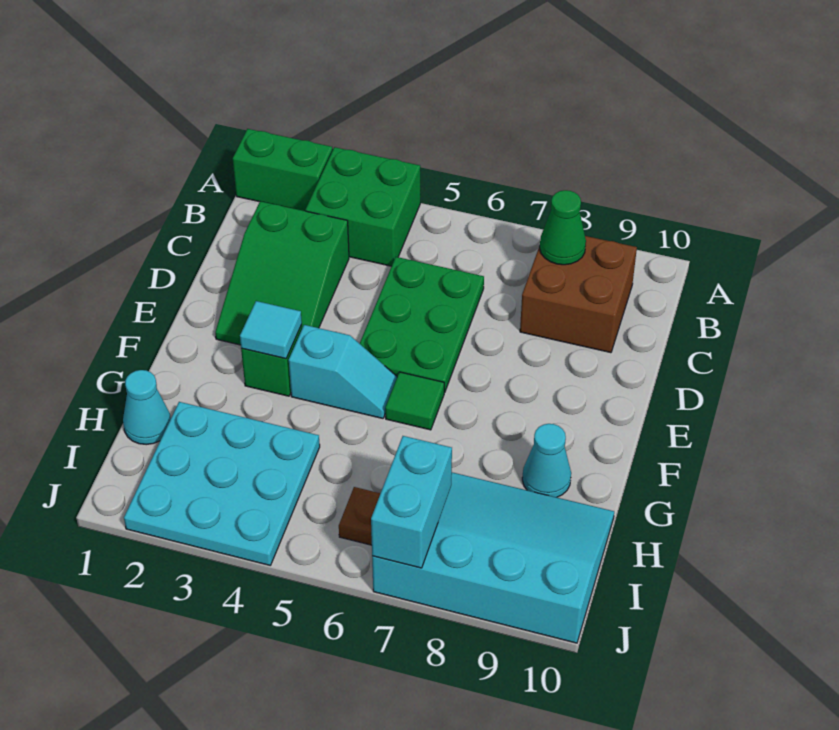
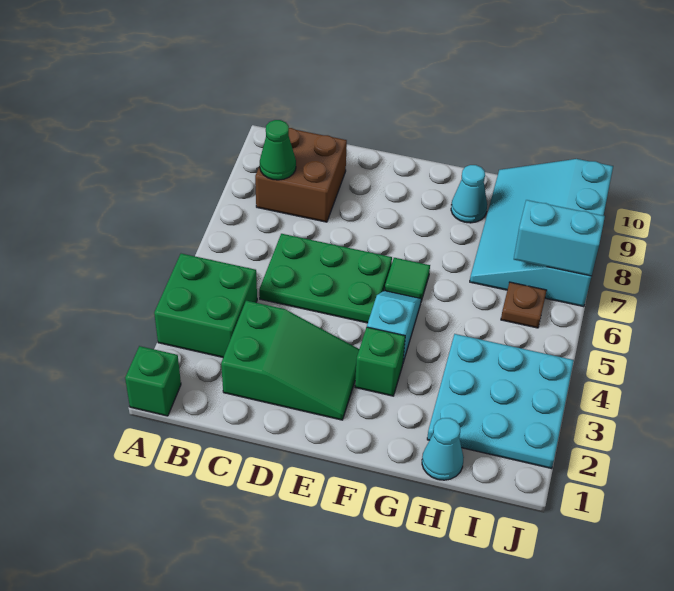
green 1x2 brick [233,129,332,211] -> green 1x1 brick [125,346,181,416]
cyan 1x1 tile [240,301,302,359] -> none

